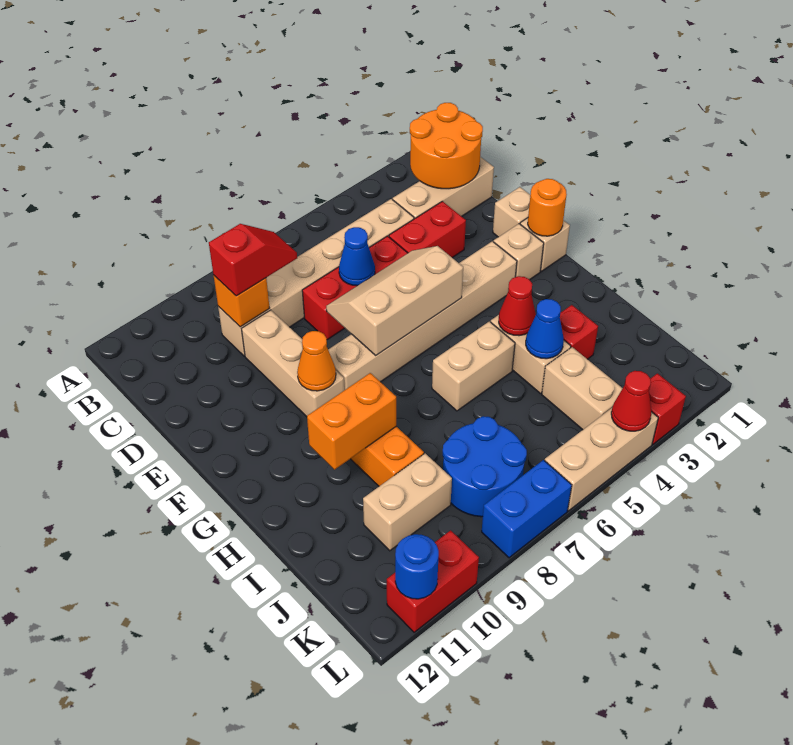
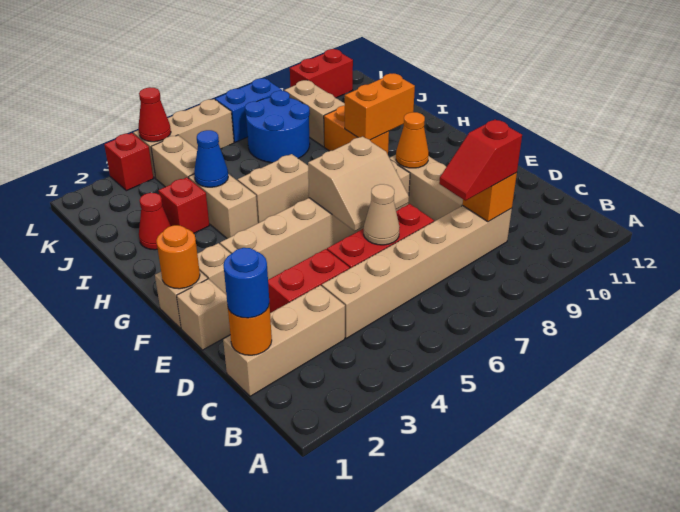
orange 2x2 round brick [410,103,483,189] -> orange 1x1 round brick [228,304,272,355]
blue 1x1 cone [339,227,375,286] -> tan 1x1 cone [364,184,400,245]
tan 2x3 slope [326,246,463,355] -> tan 2x2 slope [308,136,409,231]
red 1x1 cone [499,276,536,336] -> red 1x1 cone moved to [139,193,171,250]
tan 1x2 brick [363,453,452,551] -> tan 1x2 brick turned to [284,80,345,147]
blue 1x1 round brick [395,534,439,599] -> blue 1x1 round brick moved to [223,248,269,318]

